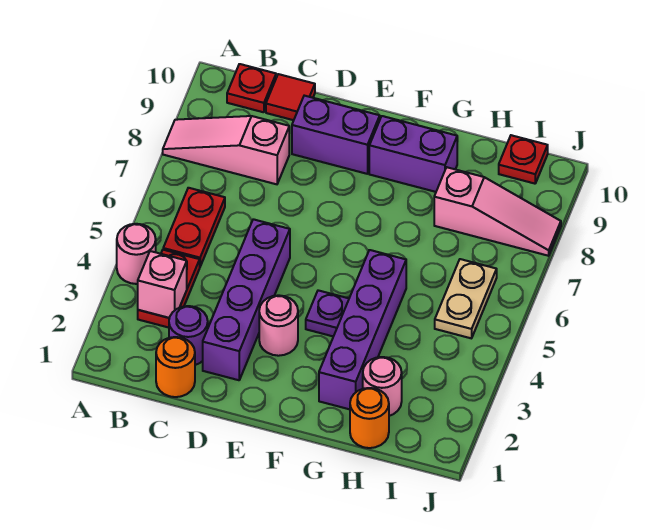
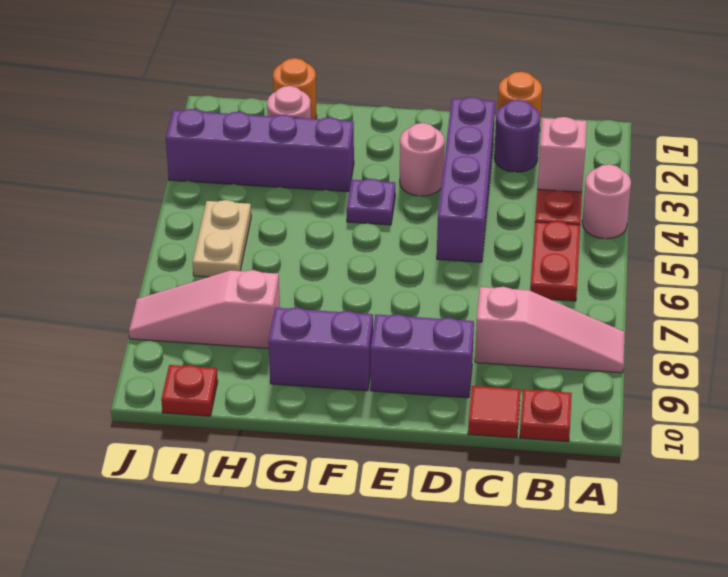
purple 1x4 brick [319,250,406,409] -> purple 1x4 brick turned to [166,109,354,192]

